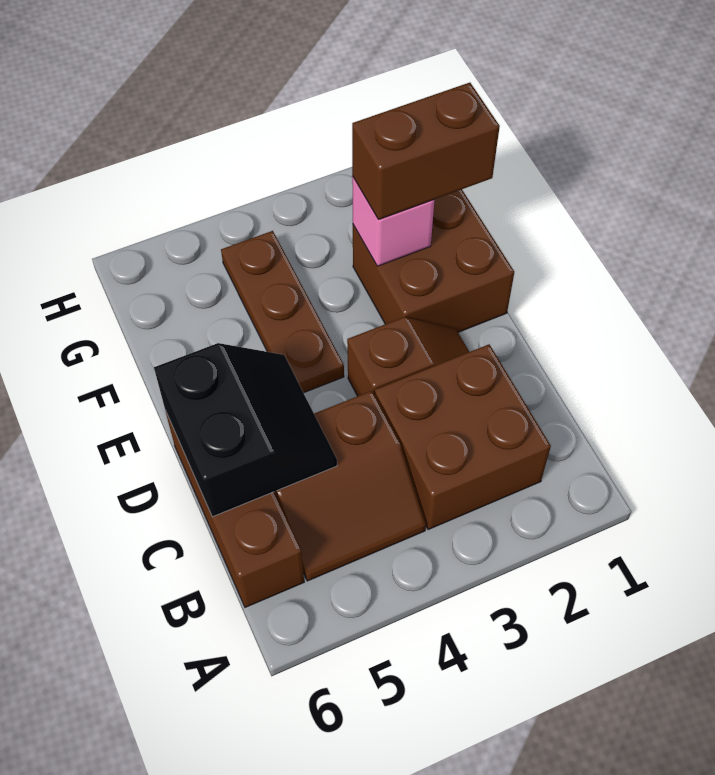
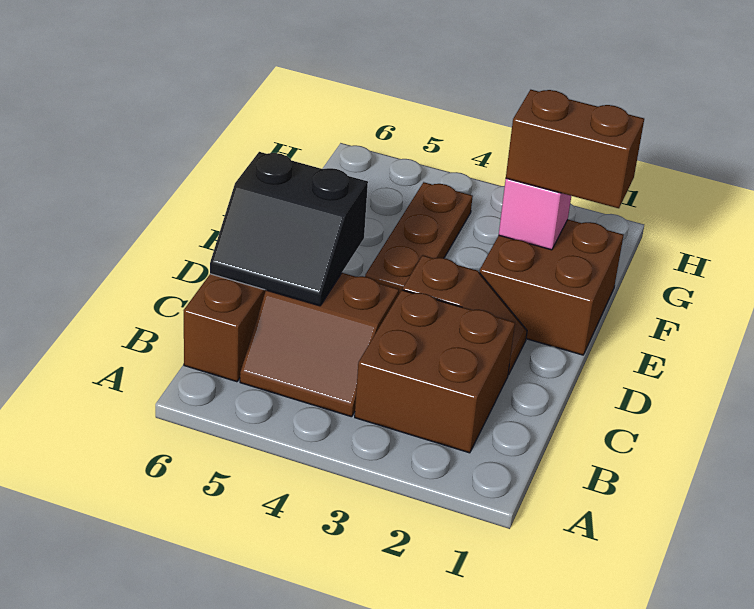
black 2x2 slope [154,343,337,517] -> black 2x2 slope turned to [210,152,368,306]

